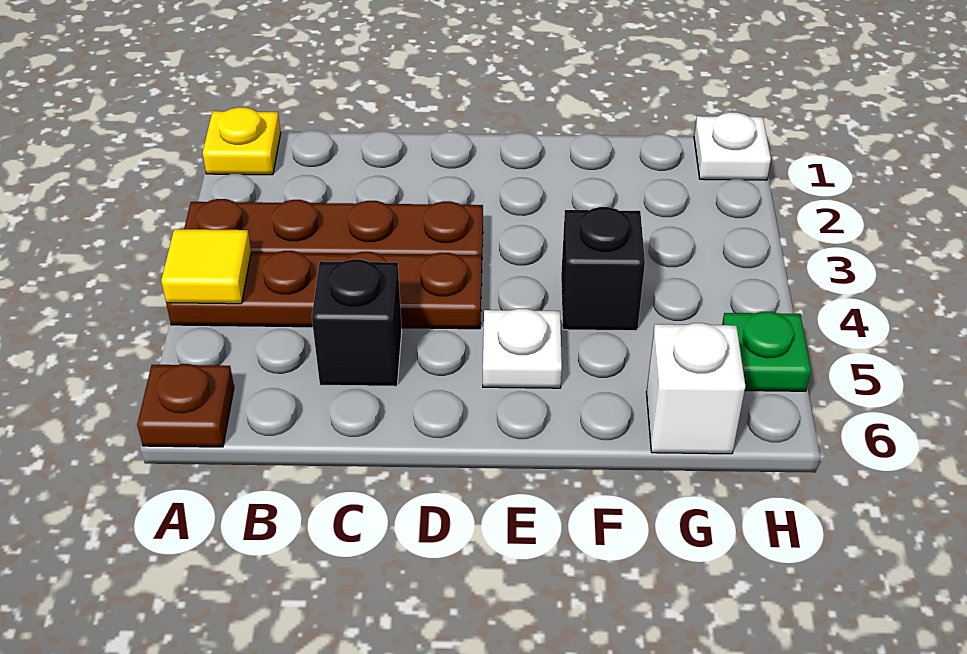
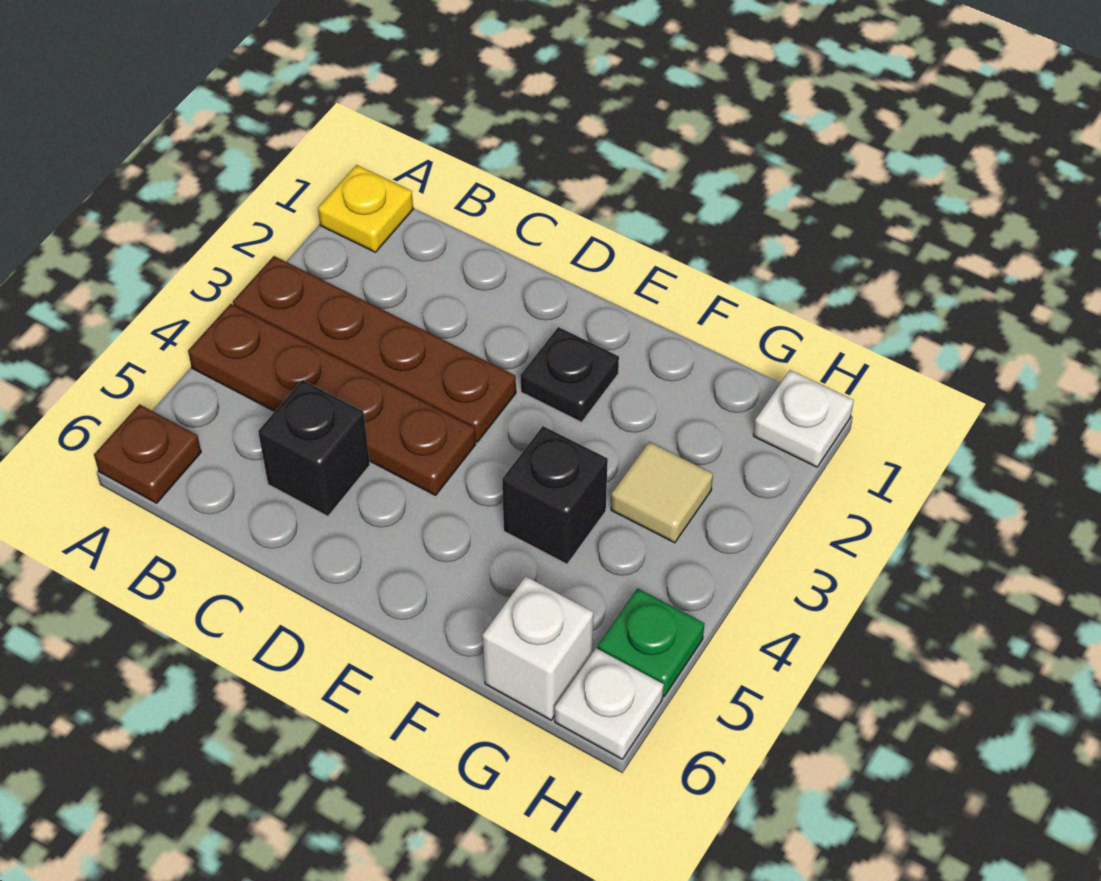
yellow 1x1 tile [161,229,251,304] -> none
none -> black 1x1 plate [521,327,619,422]
white 1x1 plate [483,309,562,388] -> white 1x1 plate moved to [555,648,664,759]
none -> tan 1x1 tile [611,442,713,543]

